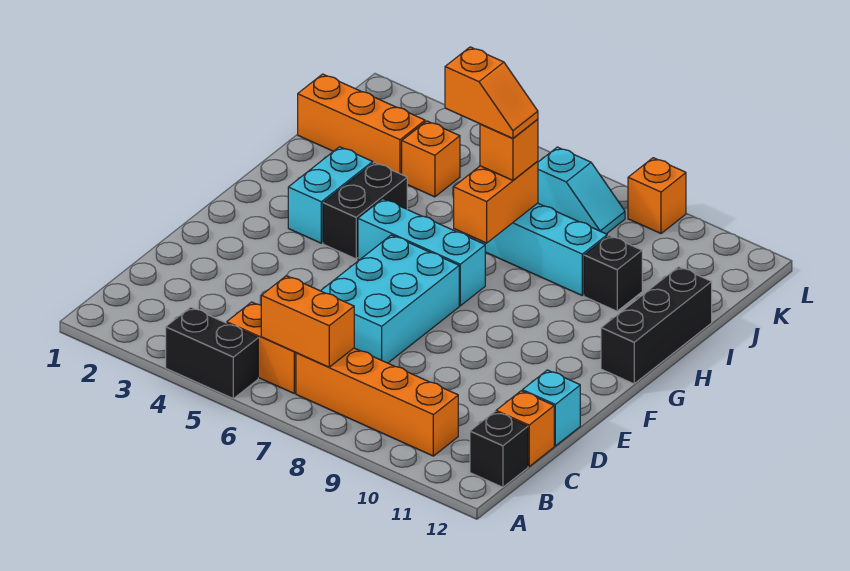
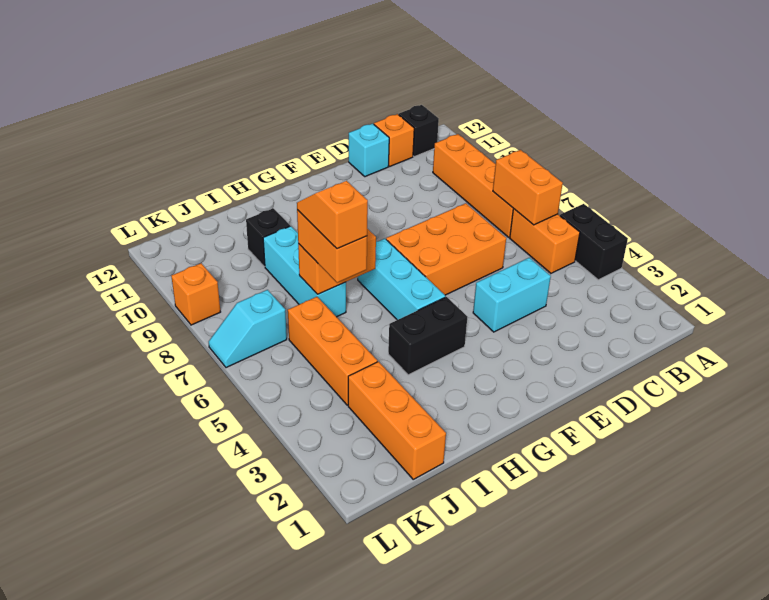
cyan 2x3 brick [321,235,459,363] -> orange 2x3 brick [386,203,506,295]
cyan 1x2 brick [288,147,373,243] -> cyan 1x2 brick moved to [473,258,551,332]
black 1x3 brick [601,267,712,384] -> none
orange 1x1 brick [480,119,538,180] -> orange 1x2 brick [297,210,367,283]
orange 1x1 brick [402,121,460,197] -> orange 1x3 brick [288,297,377,405]
cyan 1x2 slope [538,147,625,234] -> cyan 1x2 slope turned to [209,290,287,368]

